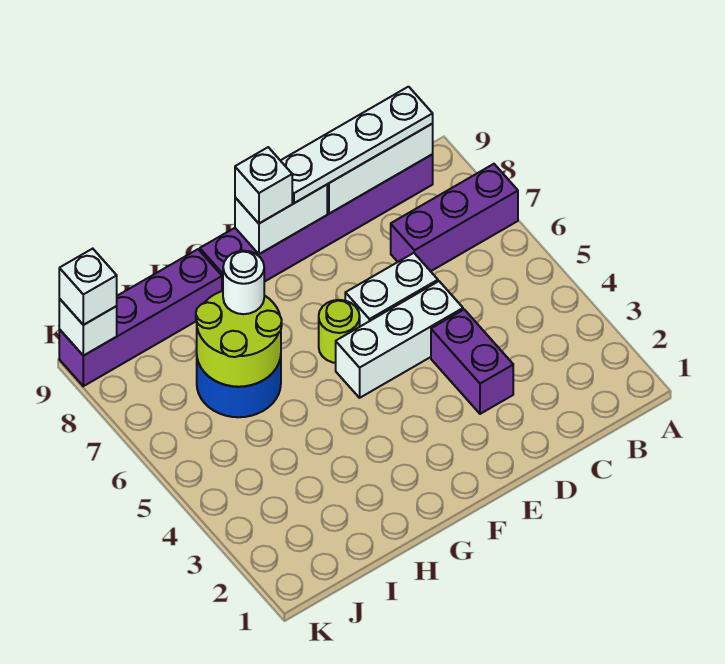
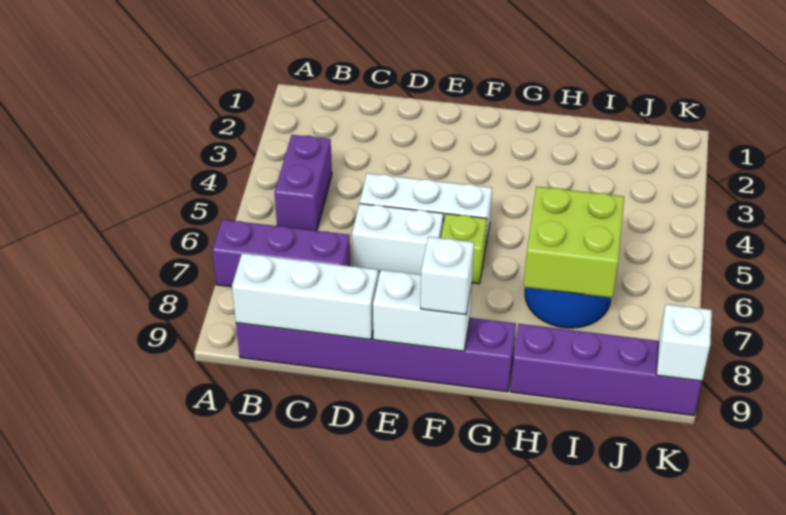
white 1x4 plate [280,87,433,203] -> none
purple 1x2 brick [431,310,513,414] -> purple 1x2 brick moved to [275,135,332,231]
lime 1x1 round brick [319,300,360,363] -> lime 1x1 brick [441,214,487,284]
lime 2x2 round brick [196,291,282,387] -> lime 2x2 brick [524,186,624,298]
white 1x1 round brick [223,251,264,314] -> none
white 1x1 brick [59,249,117,325] -> none

